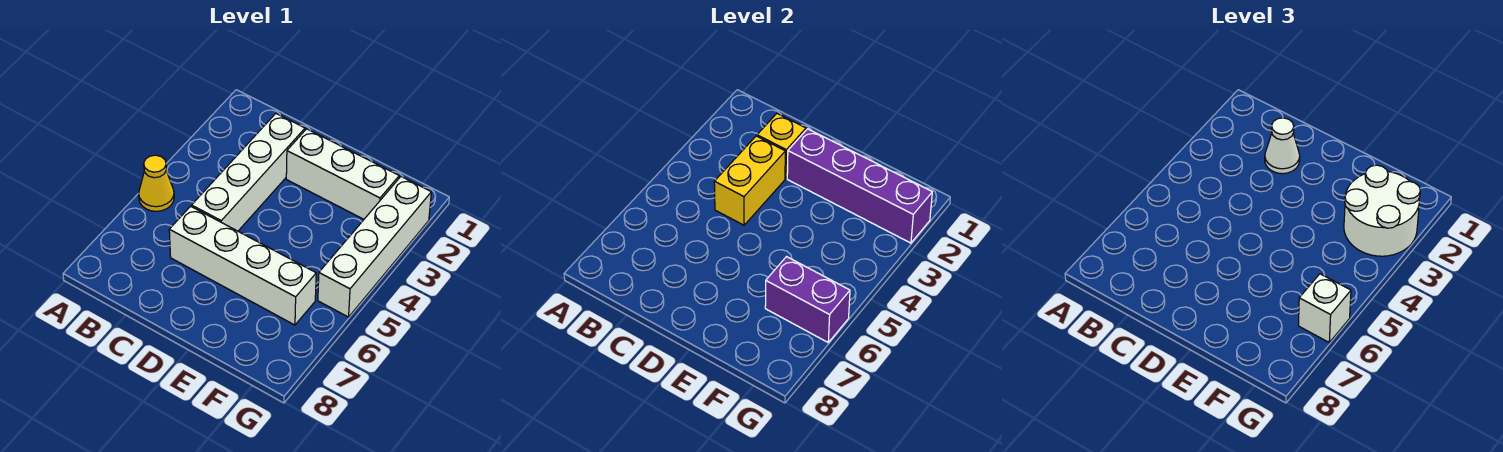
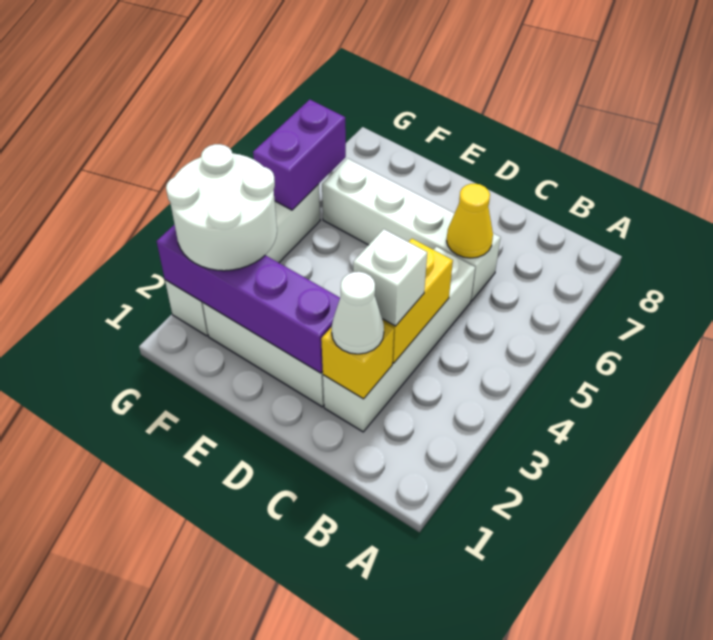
yellow 1x1 cone [139,155,174,211] -> yellow 1x1 cone moved to [447,184,493,258]
purple 1x2 brick [765,257,850,342] -> purple 1x2 brick turned to [253,100,346,210]
white 1x1 brick [1299,274,1351,342] -> white 1x1 brick moved to [353,229,427,326]

